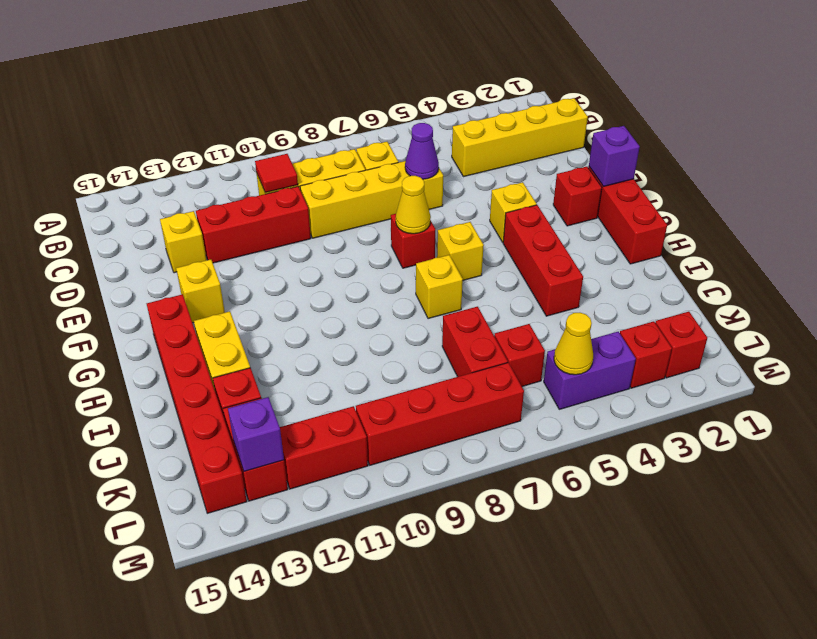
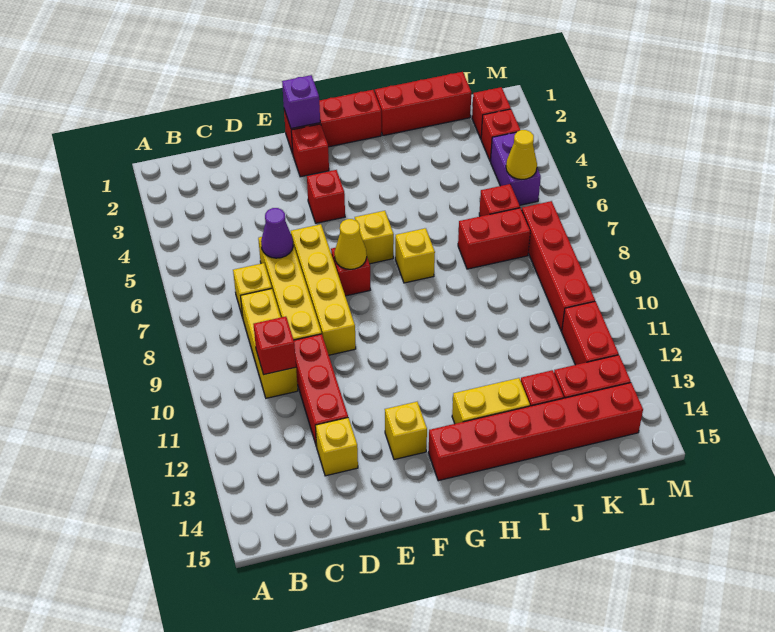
yellow 1x4 brick [452,98,588,177] -> yellow 1x4 brick moved to [291,224,356,355]
red 1x1 tile [255,154,298,193] -> red 1x1 brick [254,317,296,375]
yellow 1x1 brick [490,182,537,242] -> red 1x1 brick [307,170,345,223]
red 1x3 brick [503,205,583,316] -> red 1x3 brick moved to [375,72,471,136]
purple 1x1 brick [228,397,284,471] -> none

